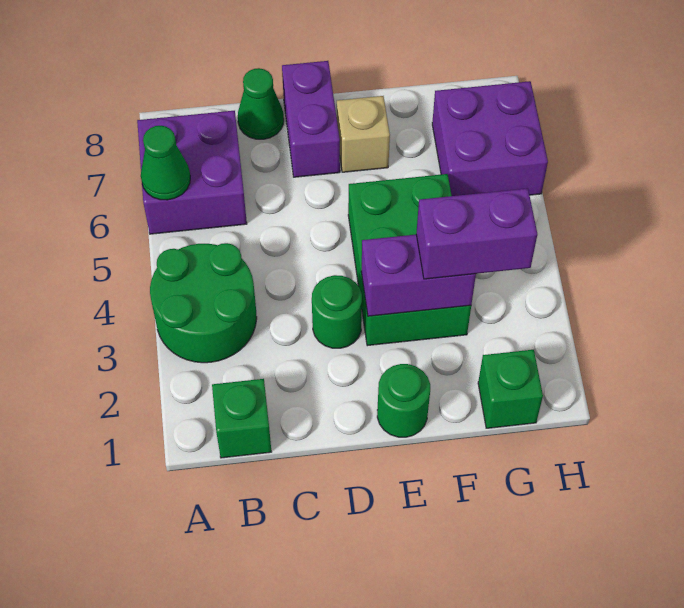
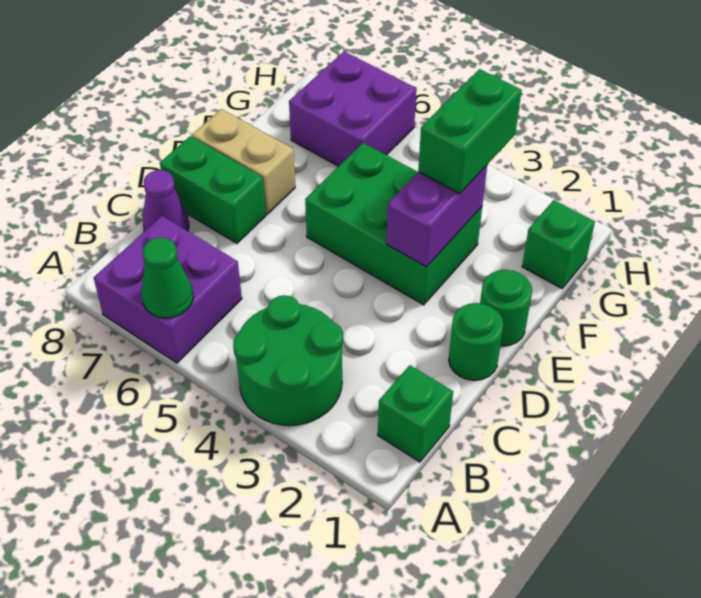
green 1x1 cone [238,68,284,139] -> purple 1x1 cone [143,170,189,231]
green 1x1 round brick [312,275,362,348] -> green 1x1 round brick moved to [449,303,504,380]
purple 1x2 brick [282,61,340,177] -> green 1x2 brick [160,136,266,243]
tan 1x1 brick [337,96,390,172] -> tan 1x2 brick [192,109,295,214]
purple 1x2 brick [416,188,537,279] -> green 1x2 brick [418,69,522,194]

